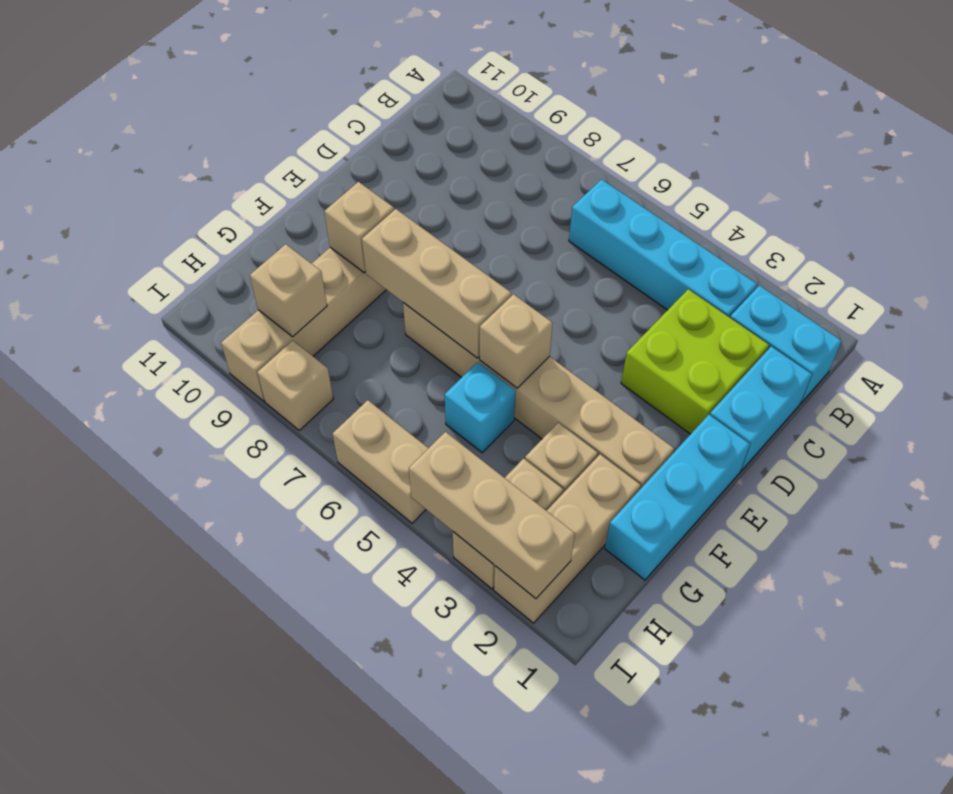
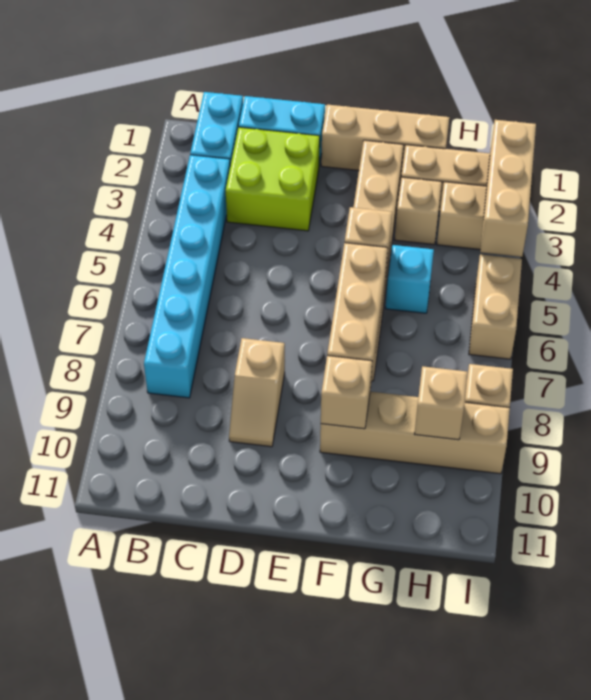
cyan 1x4 brick [569,179,757,317] -> cyan 1x6 brick [144,155,230,398]
none -> tan 1x2 slope [229,338,285,447]
cyan 1x3 brick [605,415,750,580] -> tan 1x3 brick [321,105,449,175]

